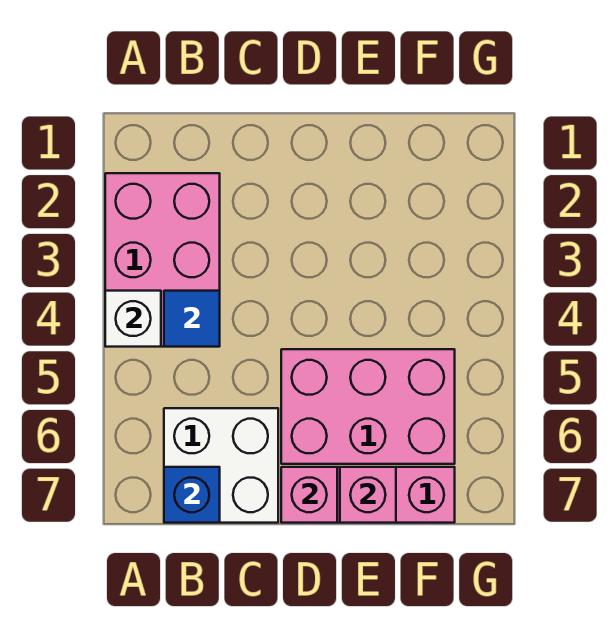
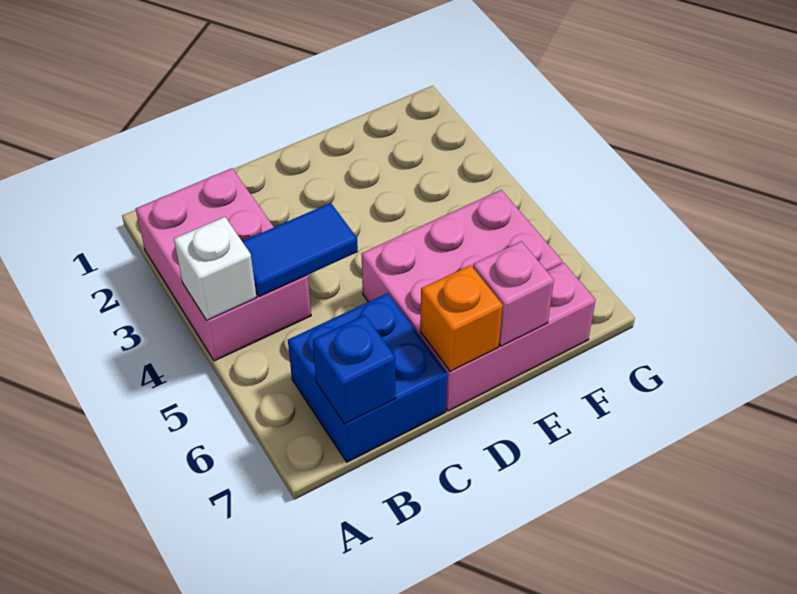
blue 1x1 tile [164,291,220,347] -> blue 1x2 tile [242,203,358,297]
white 2x2 brick [164,408,278,523] -> blue 2x2 brick [288,293,448,462]
pink 1x1 brick [281,467,337,523] -> orange 1x1 brick [420,265,503,371]

